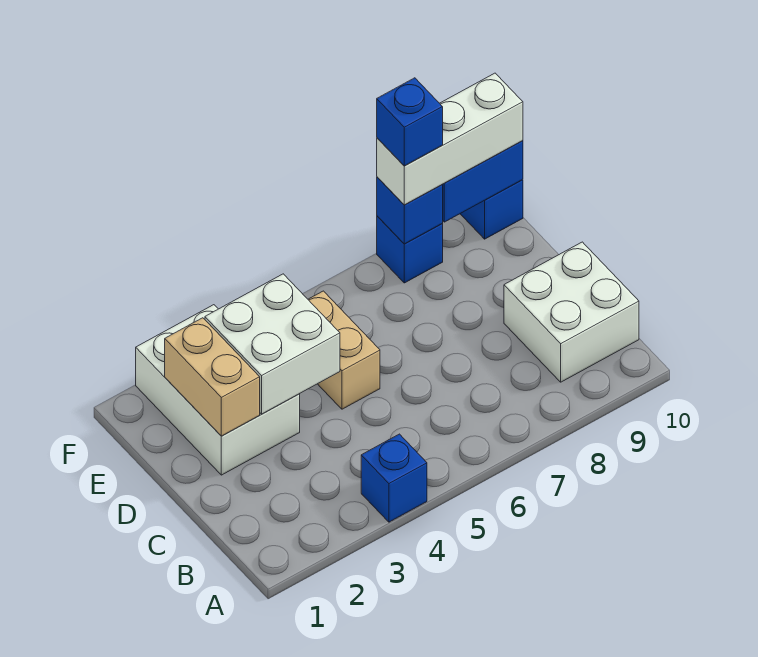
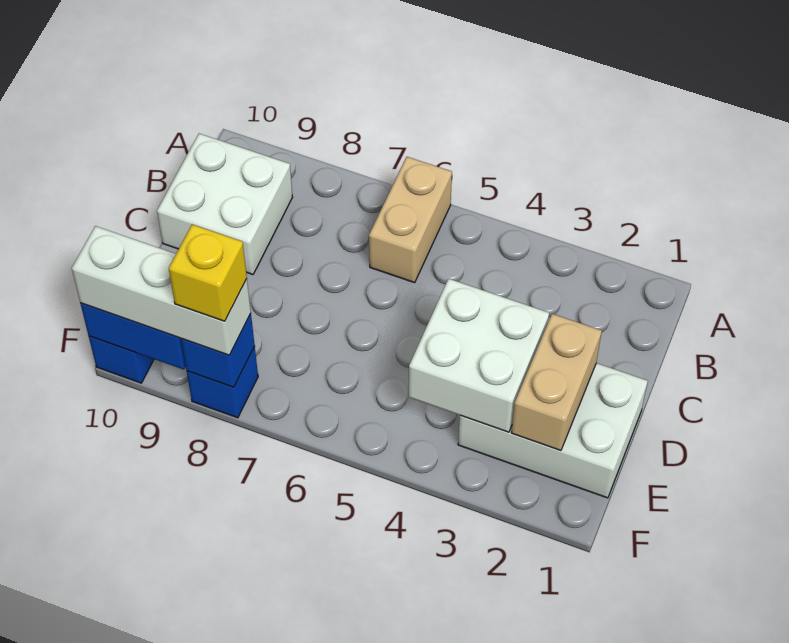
blue 1x1 brick [361,434,427,522] -> none
white 2x3 brick [136,305,300,475] -> white 2x3 brick turned to [458,363,648,498]
tan 1x2 brick [308,291,380,409] -> tan 1x2 brick moved to [369,157,452,283]
blue 1x1 brick [377,78,443,166] -> yellow 1x1 brick [169,224,247,321]

